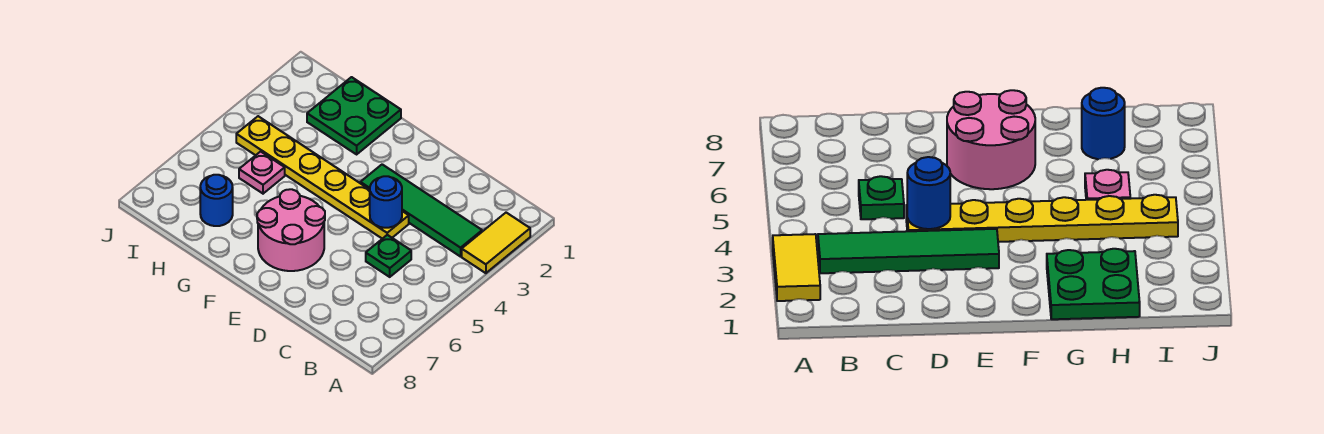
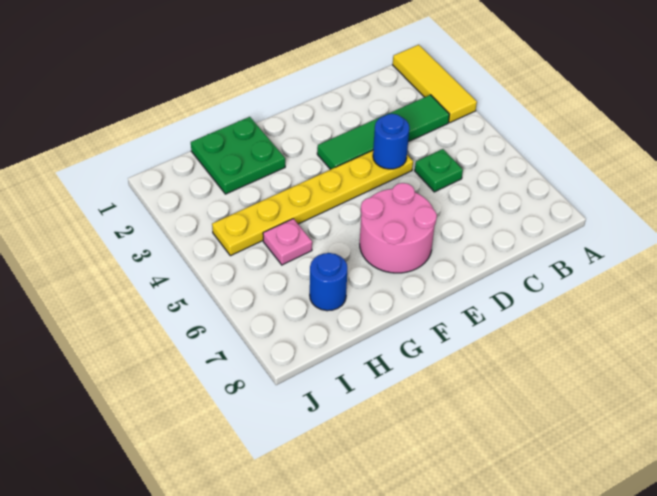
yellow 1x2 tile [462,213,530,273] -> yellow 1x3 tile [393,45,477,123]

